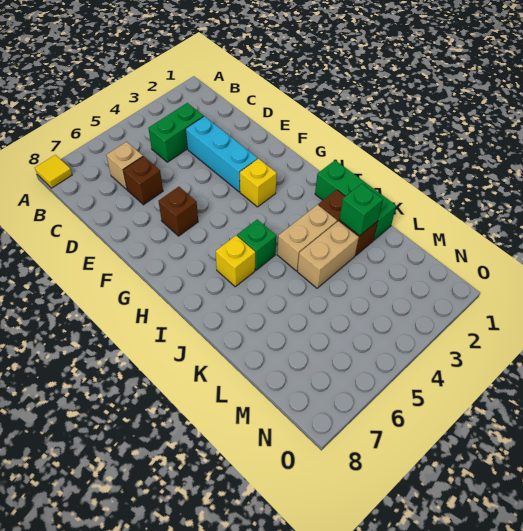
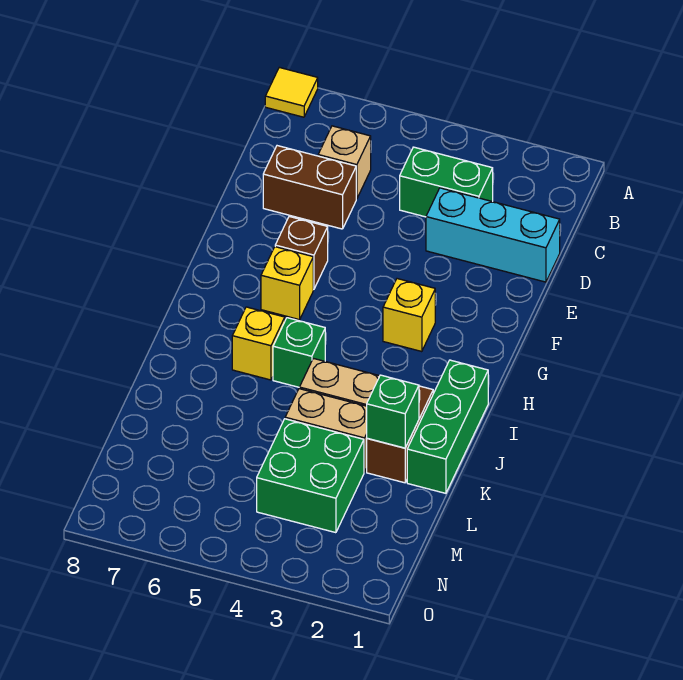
cyan 1x3 brick [186,116,258,192] -> cyan 1x3 brick turned to [426,188,560,282]
brown 1x1 brick [123,156,163,205] -> brown 1x2 brick [263,146,356,229]
none -> yellow 1x1 brick [261,247,313,320]
none -> green 2x2 brick [257,419,364,533]

